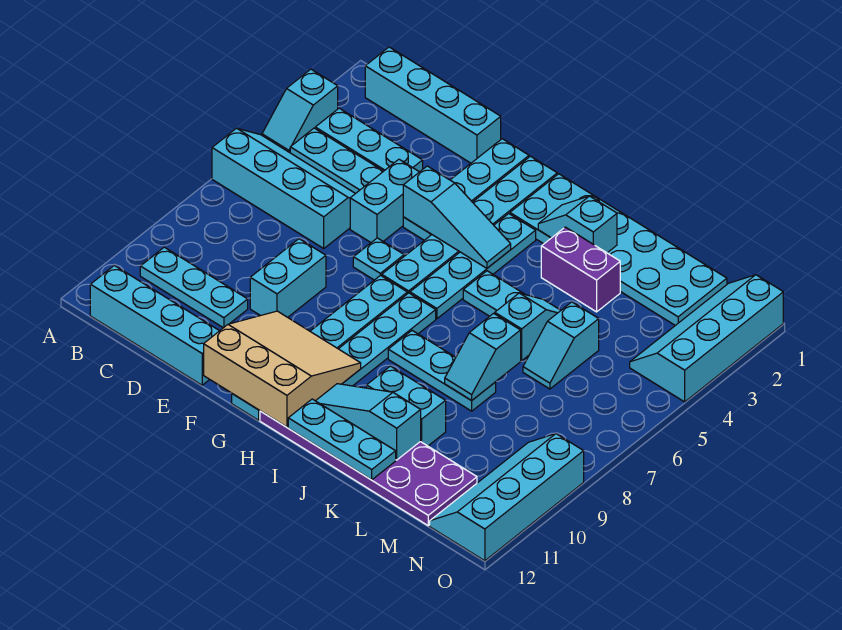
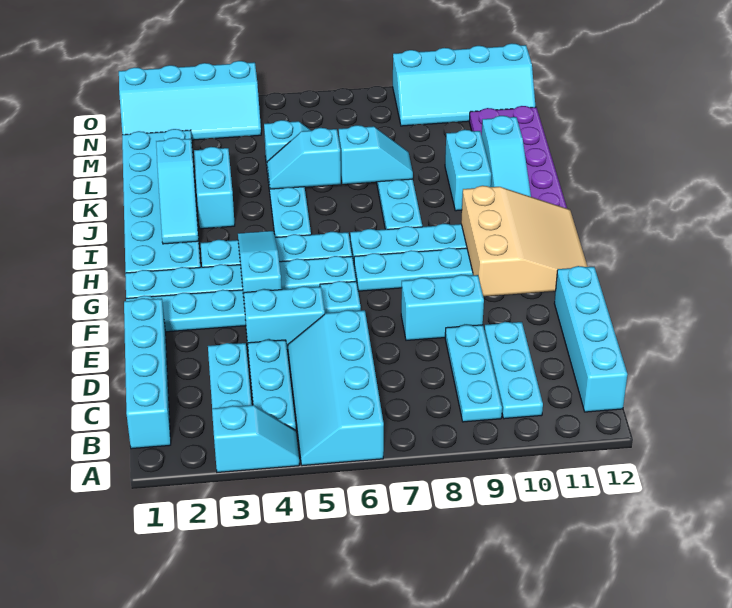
tan 3x3 slope [204,311,361,427] -> tan 3x3 slope turned to [461,186,587,296]
cyan 1x2 slope [538,196,617,253] -> cyan 1x3 slope [156,138,199,244]
cyan 1x3 plate [288,399,396,480] -> cyan 1x3 plate moved to [445,325,502,422]
purple 1x2 brick [541,227,620,312] -> cyan 1x2 brick [194,147,235,229]

